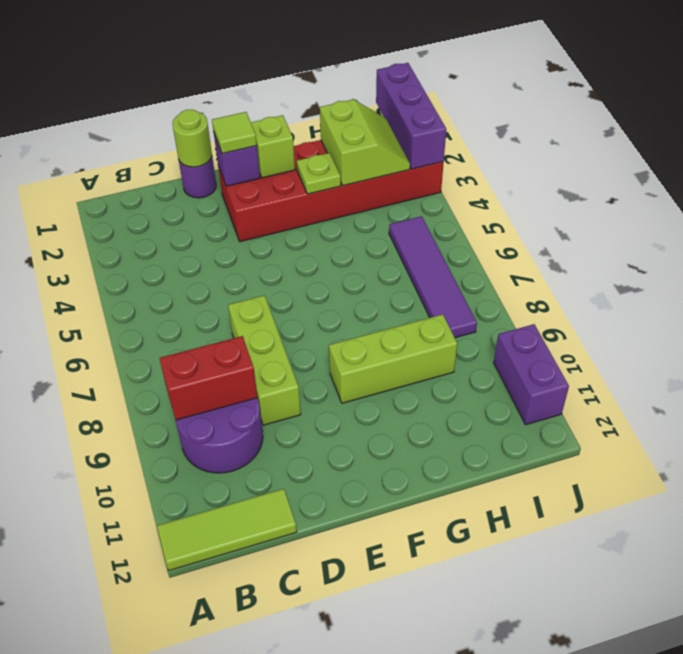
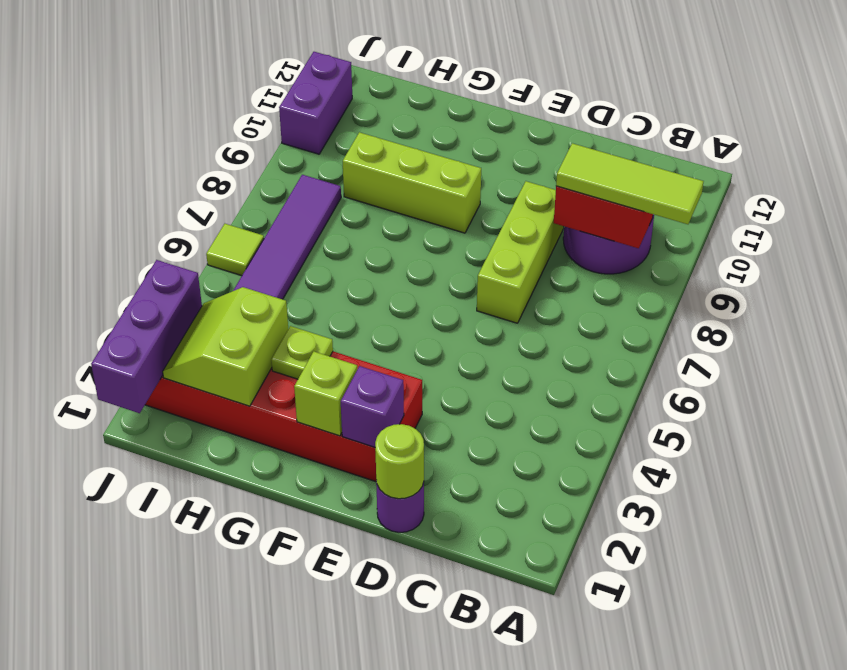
lime 1x3 tile [157,489,297,570] -> lime 1x3 tile moved to [556,143,704,224]
lime 1x1 tile [212,112,257,154] -> lime 1x1 tile moved to [206,224,264,276]

